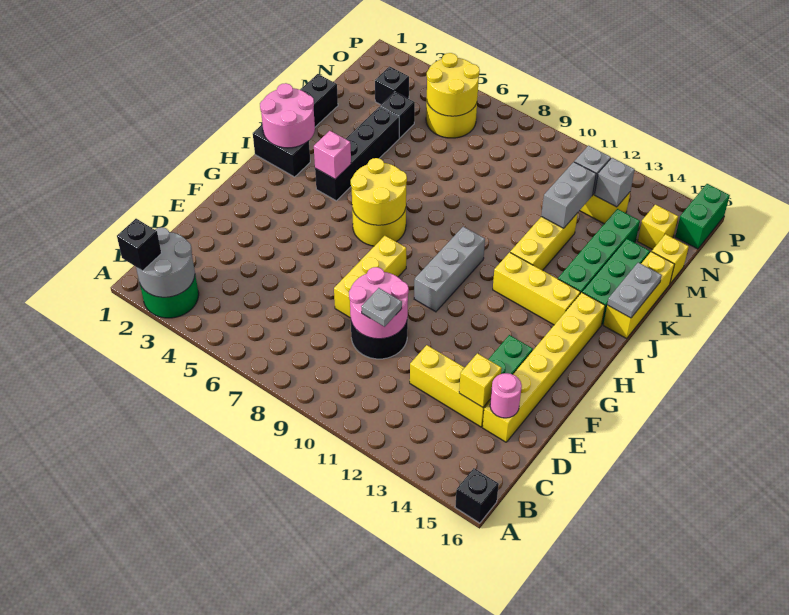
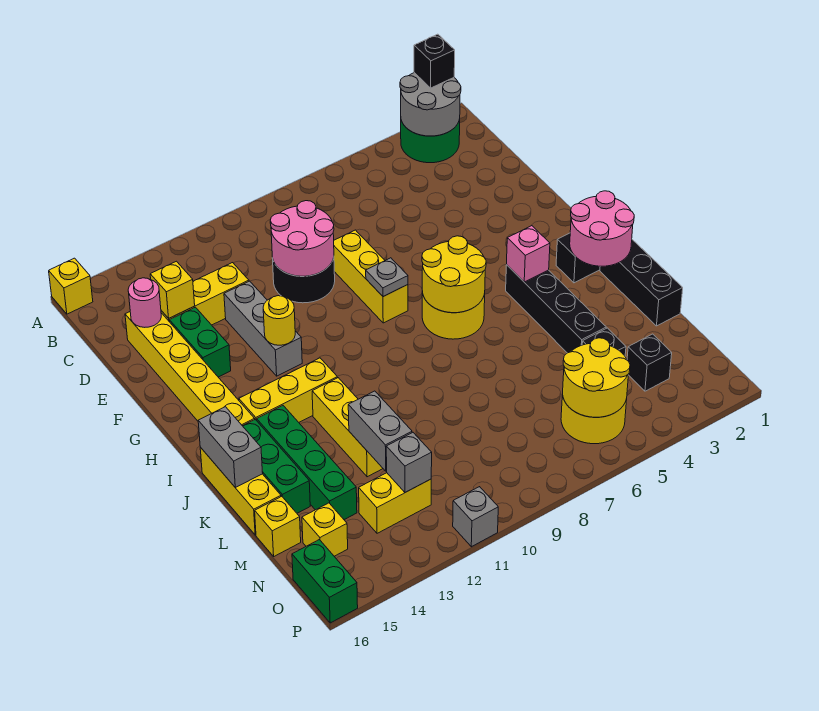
black 1x1 brick [455,468,499,523] -> yellow 1x1 brick [49,258,93,314]
grey 1x1 plate [362,288,402,327] -> grey 1x1 plate moved to [366,258,408,297]
grey 1x3 brick [414,227,485,312] -> grey 1x3 brick moved to [224,281,302,376]
none -> yellow 1x1 round brick [263,296,295,345]
grey 1x2 plate [607,262,662,318] -> grey 1x2 brick [198,407,263,487]
grey 1x1 brick [595,158,635,207] -> grey 1x1 brick moved to [453,487,498,547]

